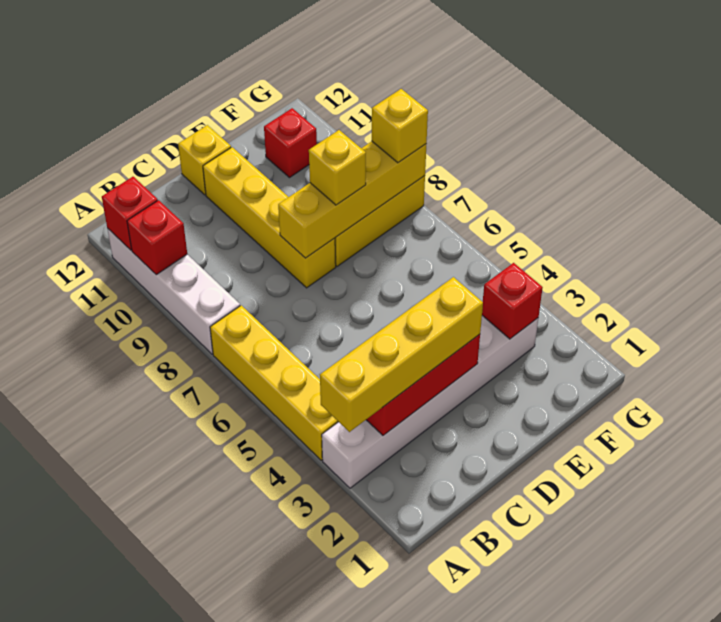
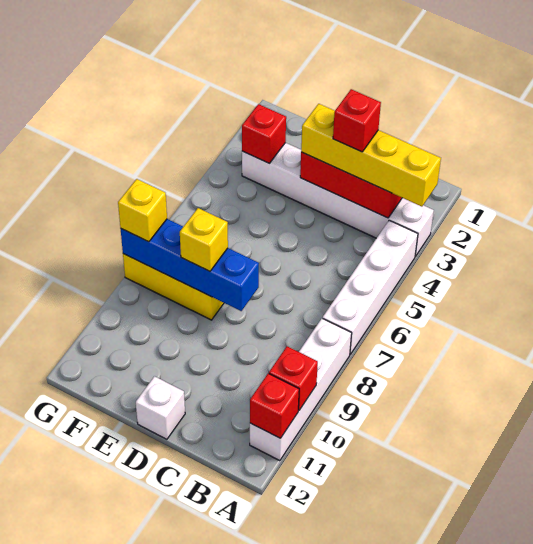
yellow 1x4 brick [210,305,338,460] -> white 1x4 brick [323,220,418,354]
yellow 1x4 brick [203,147,336,288] -> none
yellow 1x4 brick [278,141,426,258] -> blue 1x4 brick [121,219,259,311]
yellow 1x1 brick [178,125,231,195] -> white 1x1 brick [136,376,185,439]
red 1x1 brick [264,108,317,178] -> red 1x1 brick moved to [333,89,381,152]

